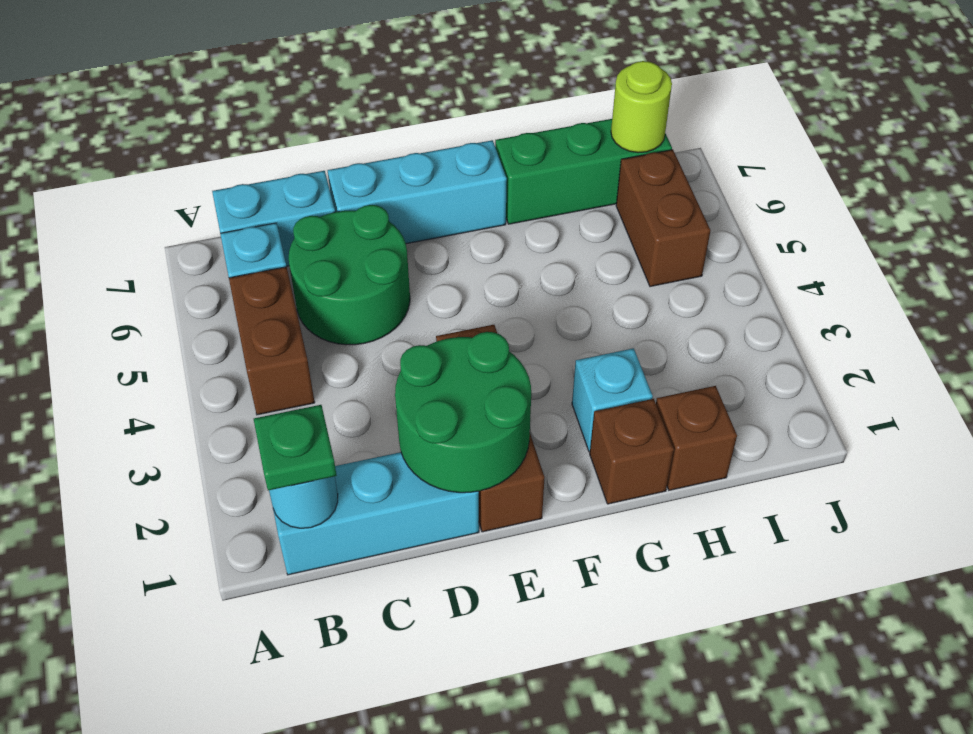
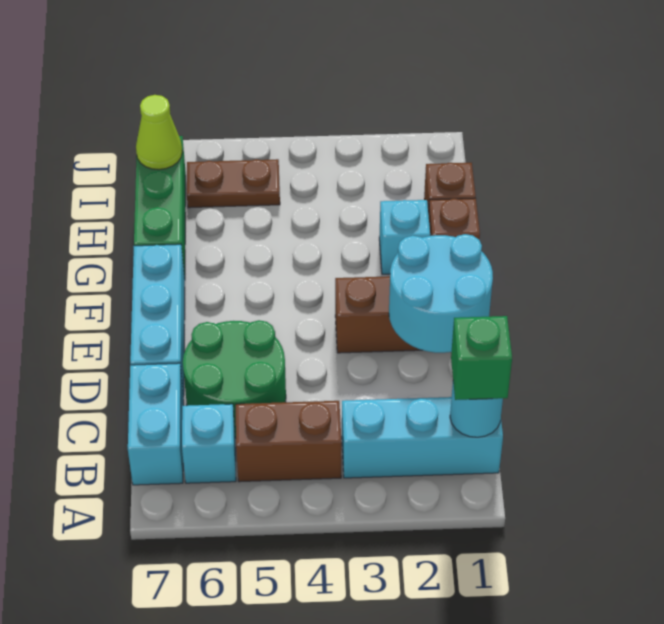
cyan 1x3 brick [273,452,479,575] -> cyan 1x3 brick turned to [342,397,503,478]
green 1x1 plate [254,405,337,490] -> green 1x1 brick [451,316,512,400]
green 2x2 round brick [395,332,531,493] -> cyan 2x2 round brick [389,234,493,353]
brown 1x2 brick [616,150,710,287] -> brown 1x2 plate [187,159,280,208]
lime 1x1 round brick [611,61,672,153] -> lime 1x1 cone [136,95,182,170]

